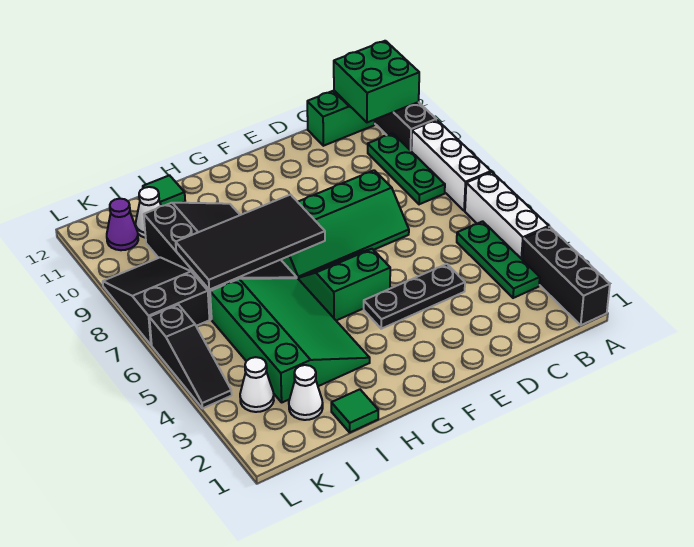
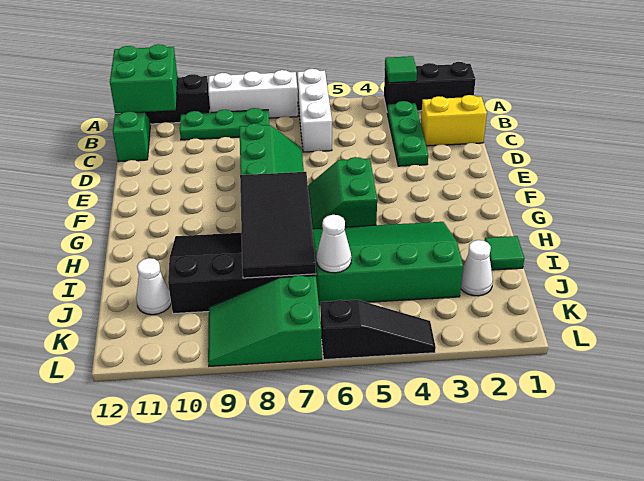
white 1x3 brick [465,172,549,259] -> white 1x3 brick turned to [297,69,332,152]
green 1x3 plate [457,221,540,298] -> green 1x3 plate turned to [387,101,428,166]
none -> yellow 1x2 brick [421,95,487,146]
black 1x3 plate [364,264,465,329] -> none
green 1x1 tile [143,175,185,206] -> green 1x1 tile moved to [385,56,417,83]
white 1x1 cone [240,357,274,412] -> white 1x1 cone moved to [316,215,351,273]
black 2x3 slope [103,257,209,345] -> green 2x3 slope [208,275,322,366]
purple 1x1 cone [107,199,138,250] -> none

